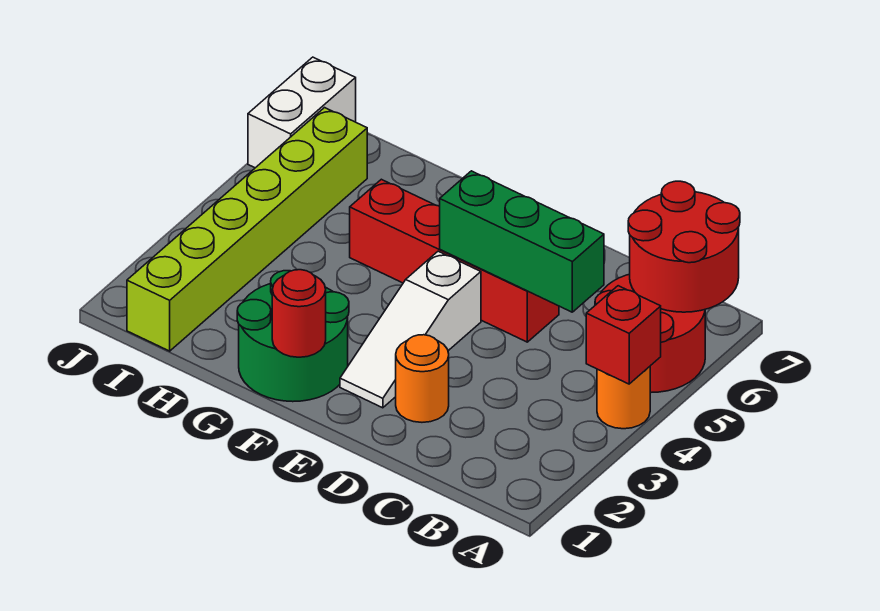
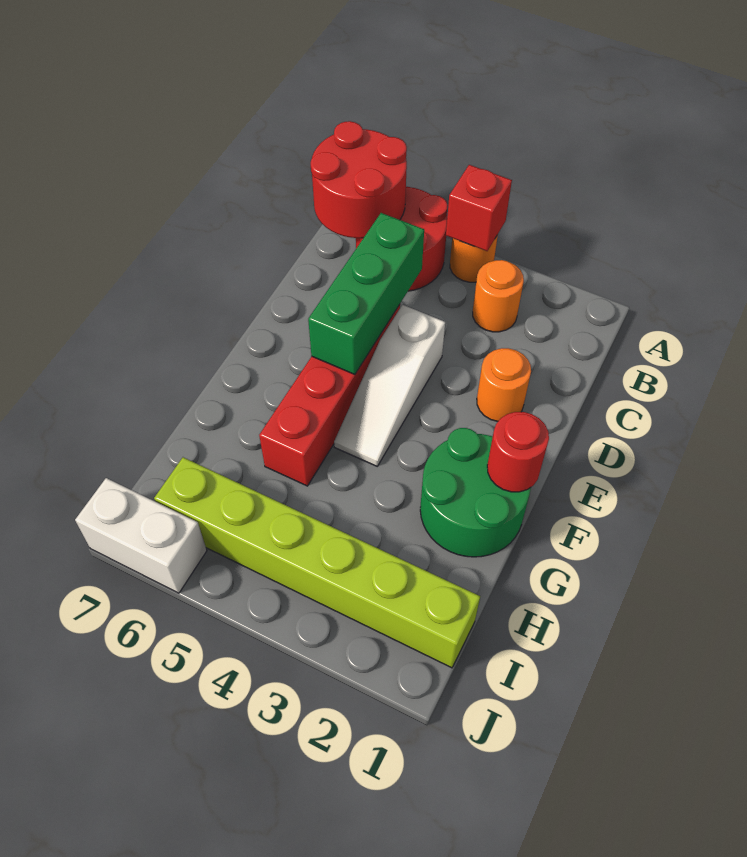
none -> orange 1x1 round brick [473,260,524,332]
white 1x3 slope [340,251,481,408] -> white 1x3 slope turned to [334,305,445,466]

